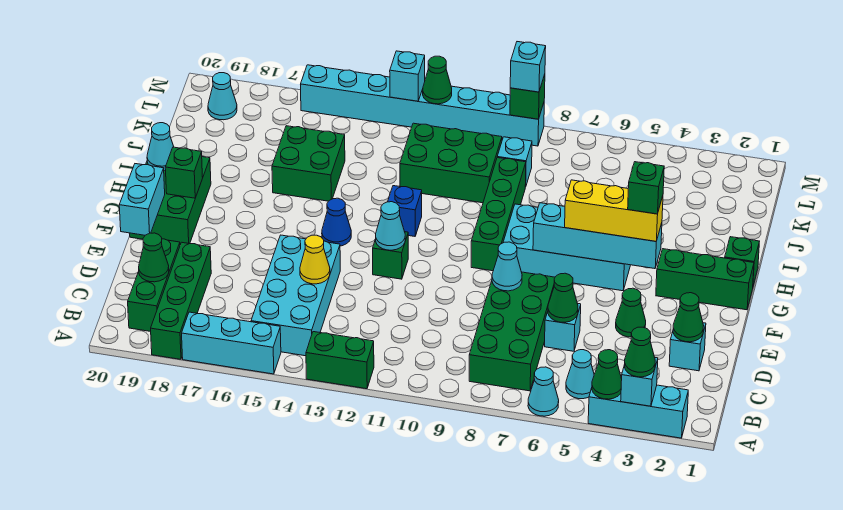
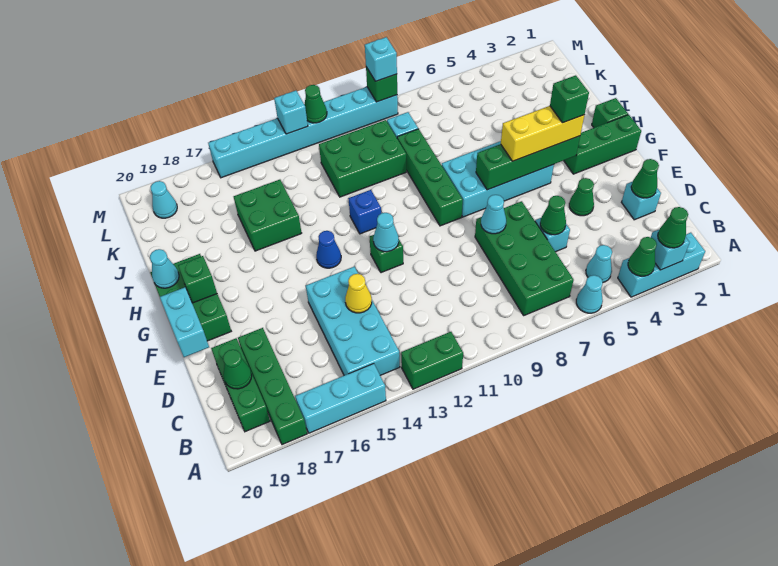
cyan 1x4 brick [533,203,662,269] -> green 1x4 brick [476,136,580,190]

